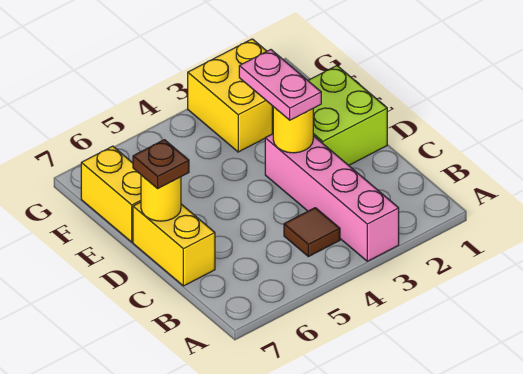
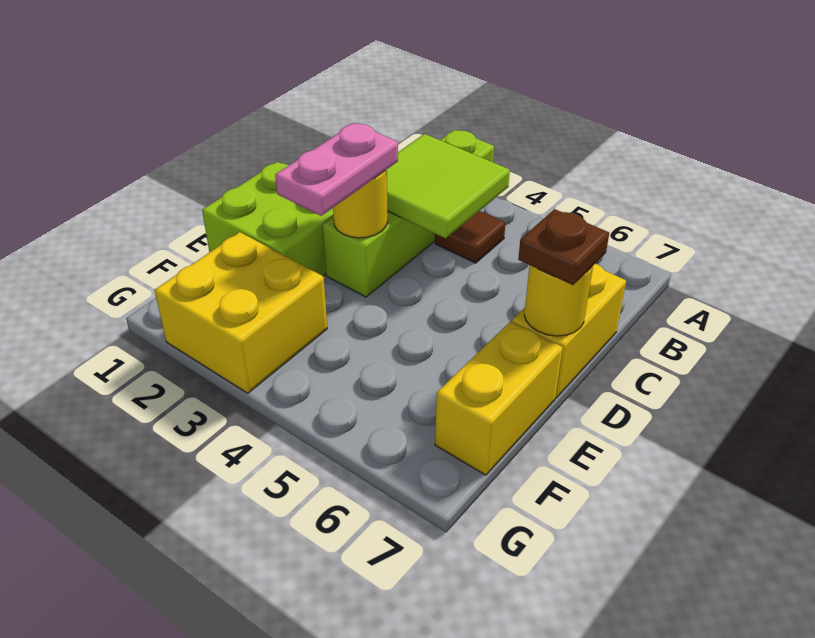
pink 1x4 brick [265,134,399,261] -> lime 1x4 brick [323,130,494,297]
none -> lime 2x2 tile [387,134,510,238]

